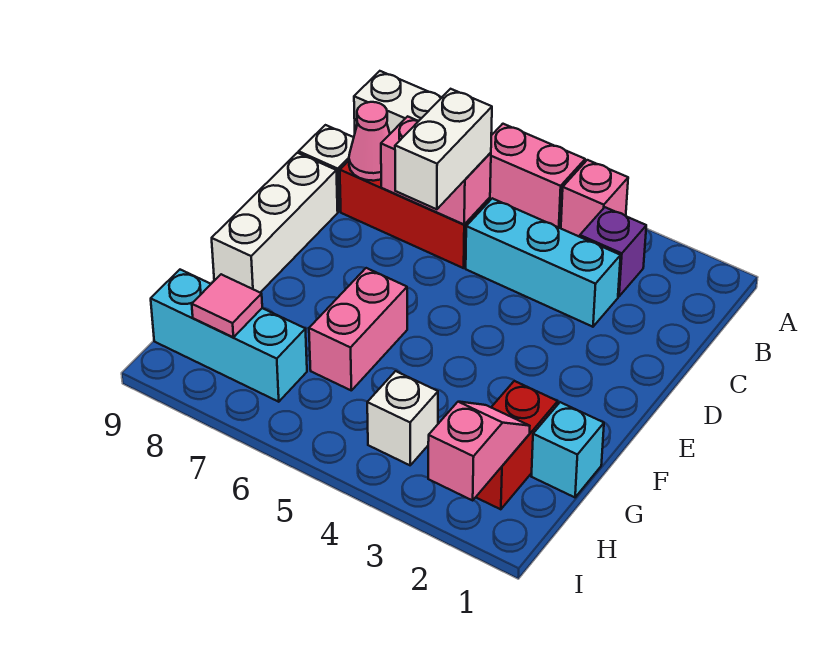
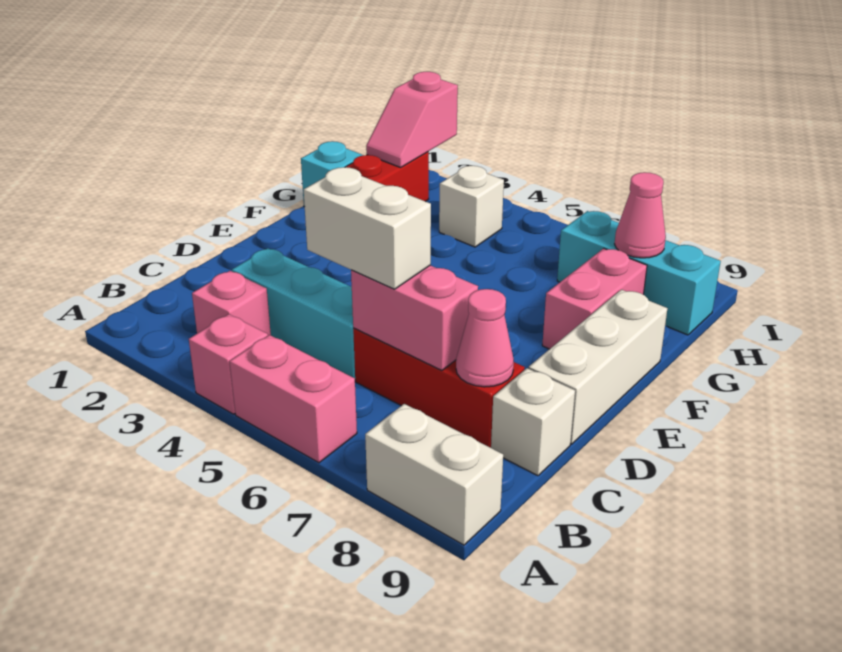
purple 1x1 brick [580,207,646,296] -> pink 1x1 brick [192,271,271,335]
white 1x2 brick [395,89,492,209] -> white 1x2 brick turned to [304,167,431,289]
pink 1x2 brick [309,268,407,391] -> pink 1x2 brick moved to [542,248,647,349]
pink 1x1 tile [192,274,262,337] -> pink 1x1 cone [615,172,666,258]

